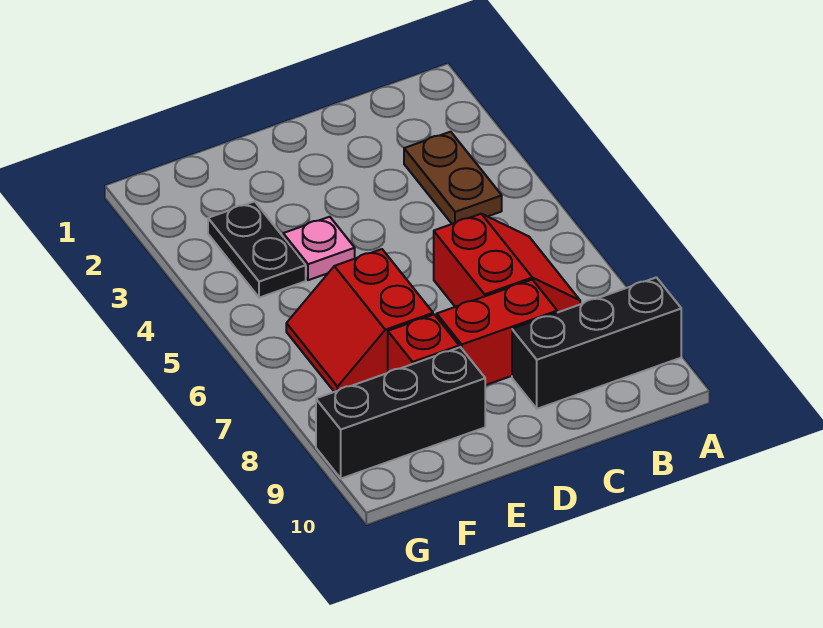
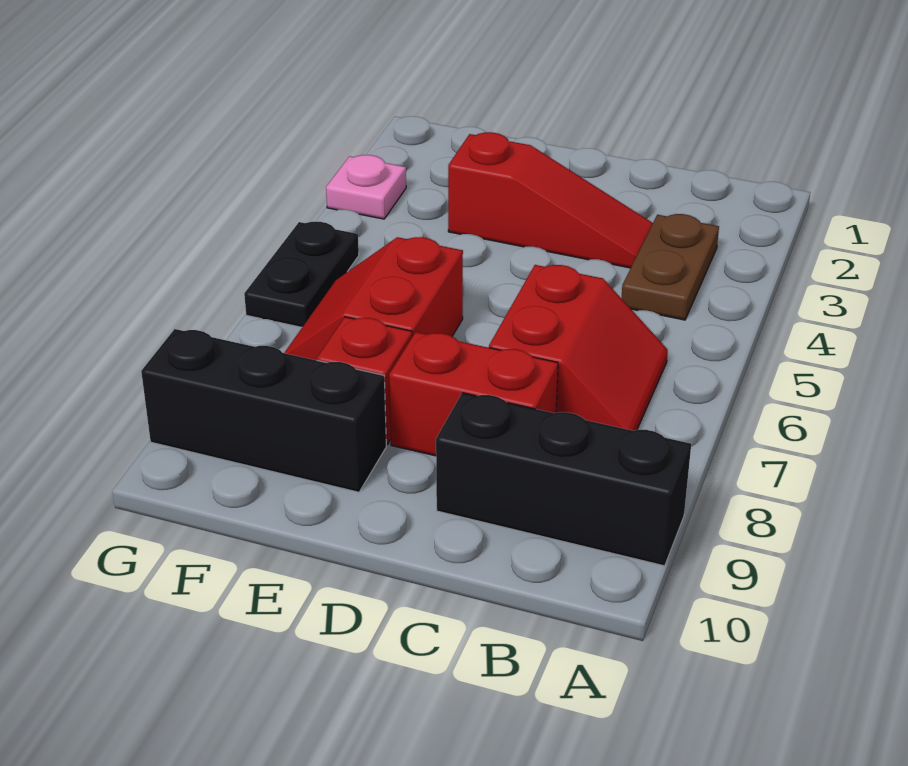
none -> red 1x3 slope [448,132,653,268]
pink 1x1 plate [283,217,355,280] -> pink 1x1 plate moved to [326,155,406,219]
black 1x2 plate [208,201,306,298] -> black 1x2 plate moved to [244,222,359,327]

